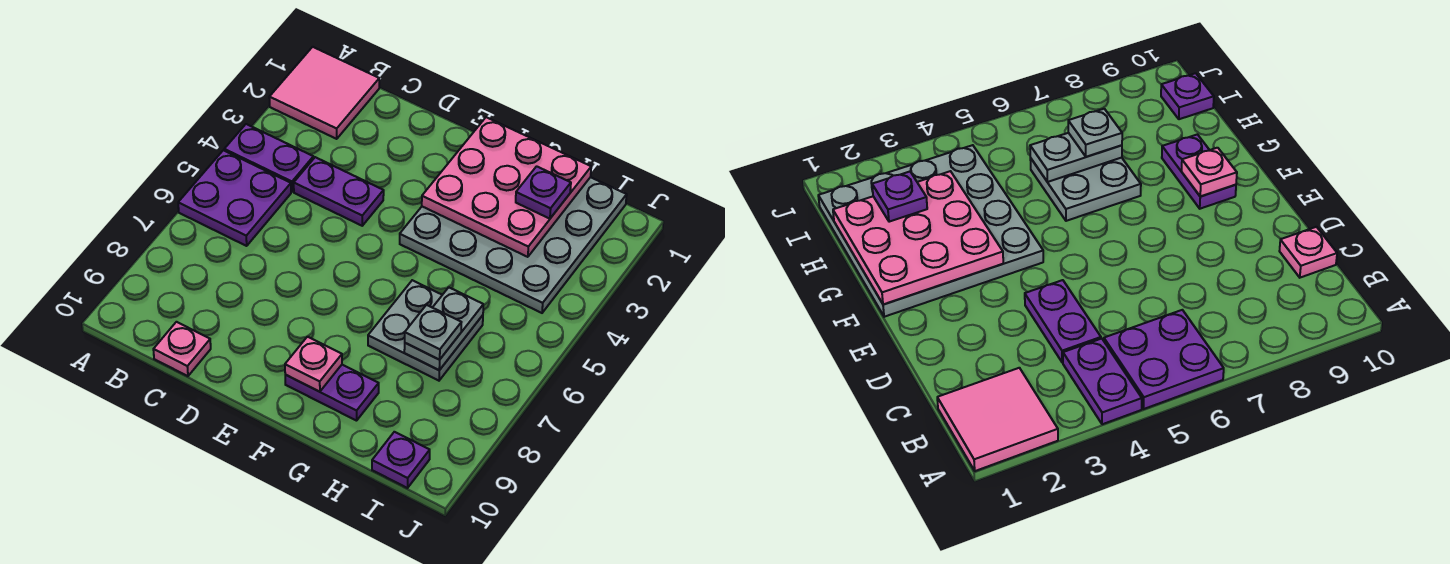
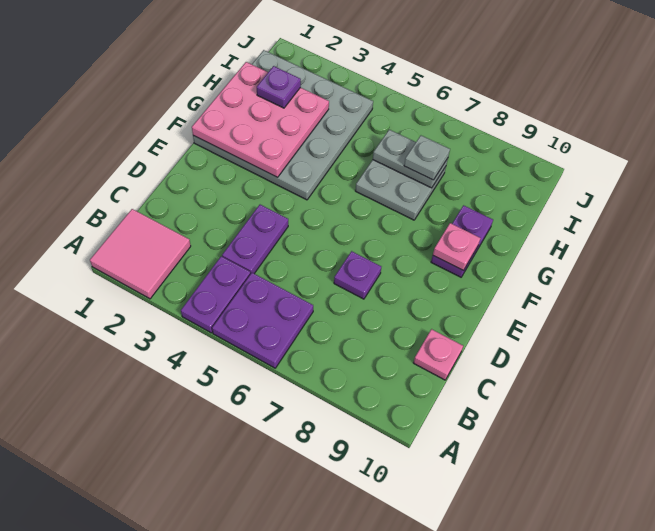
purple 1x1 plate [372,432,430,488] -> purple 1x1 plate moved to [334,251,381,299]

